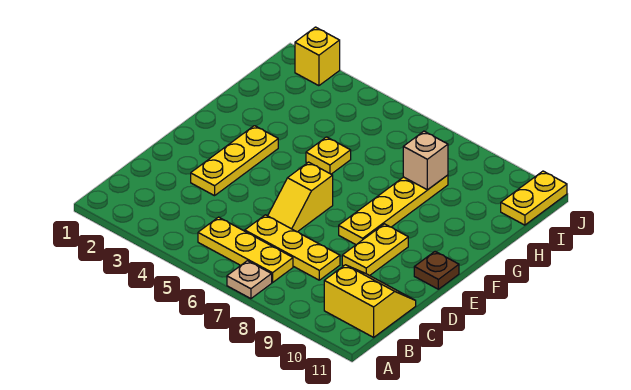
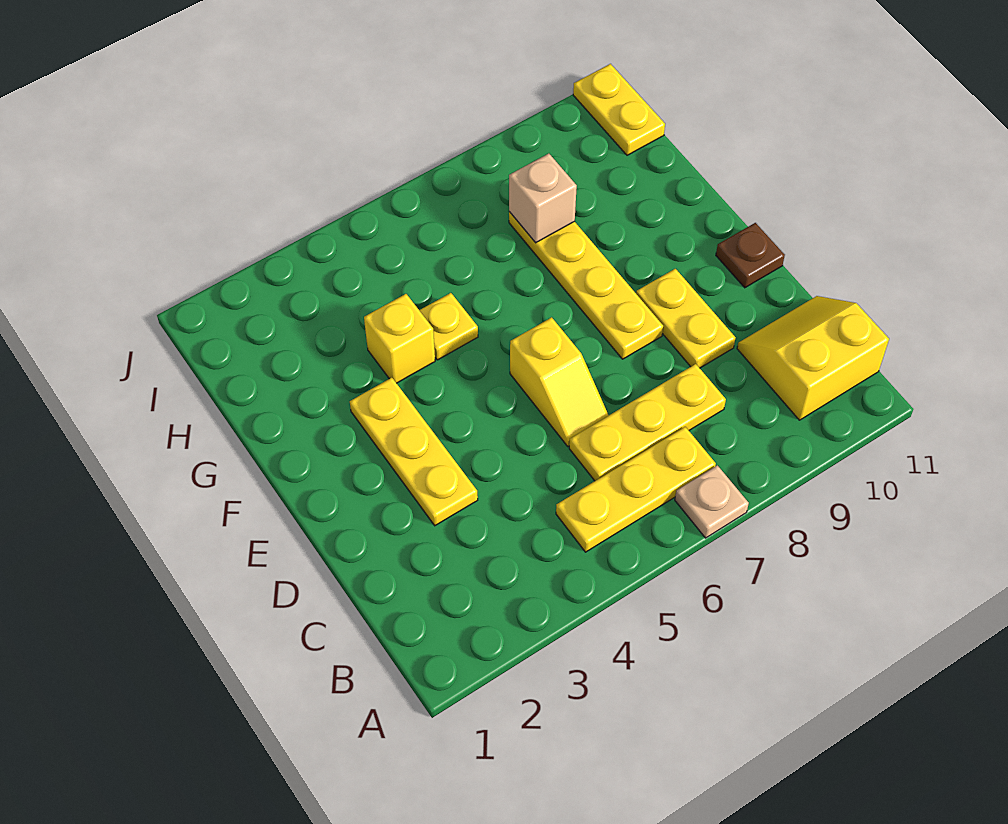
yellow 1x1 brick [295,27,340,86] -> yellow 1x1 brick moved to [364,294,435,383]

